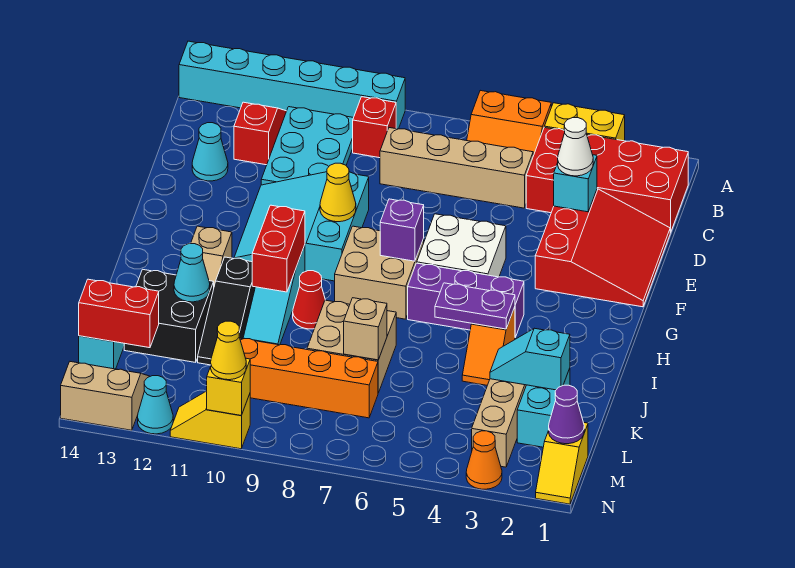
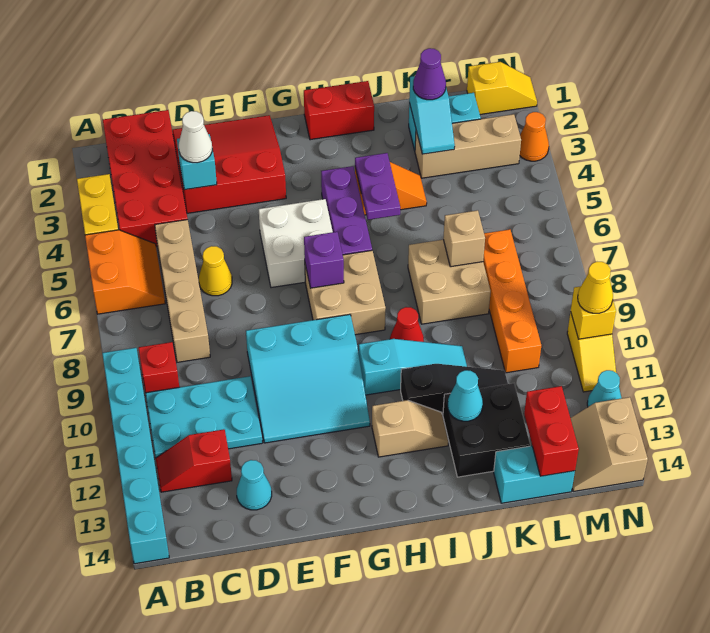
yellow 1x1 cone [320,163,356,222] -> yellow 1x1 cone moved to [199,246,232,296]
red 1x2 brick [252,205,305,292] -> red 1x2 brick moved to [304,81,374,140]
purple 1x1 cone [549,385,584,444] -> purple 1x1 cone moved to [413,48,446,100]

